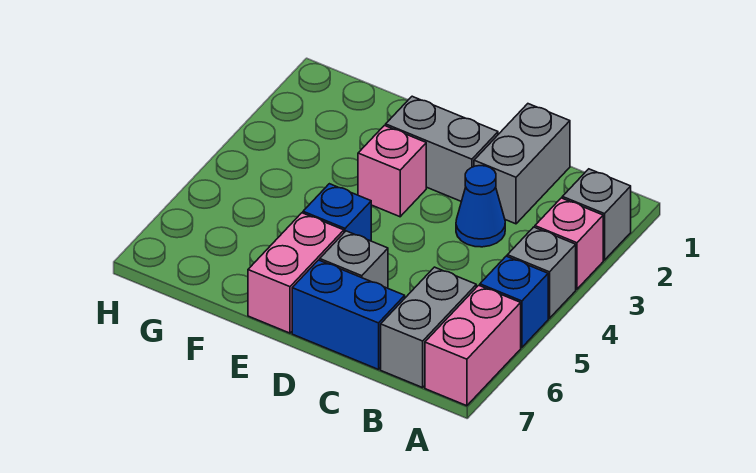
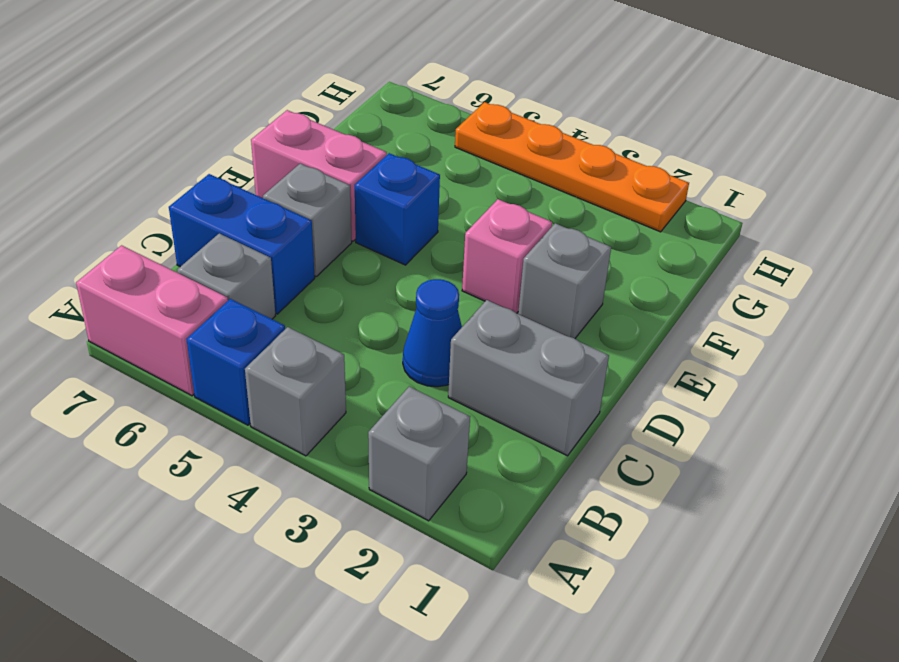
pink 1x1 brick [535,198,603,289] -> none
grey 1x2 brick [381,267,476,388] -> grey 1x1 brick [177,233,275,319]
blue 1x2 brick [292,260,405,369] -> blue 1x2 brick turned to [169,174,315,314]
grey 1x2 brick [386,96,498,201] -> grey 1x1 brick [518,223,611,339]
none -> orange 1x4 plate [455,102,689,232]

